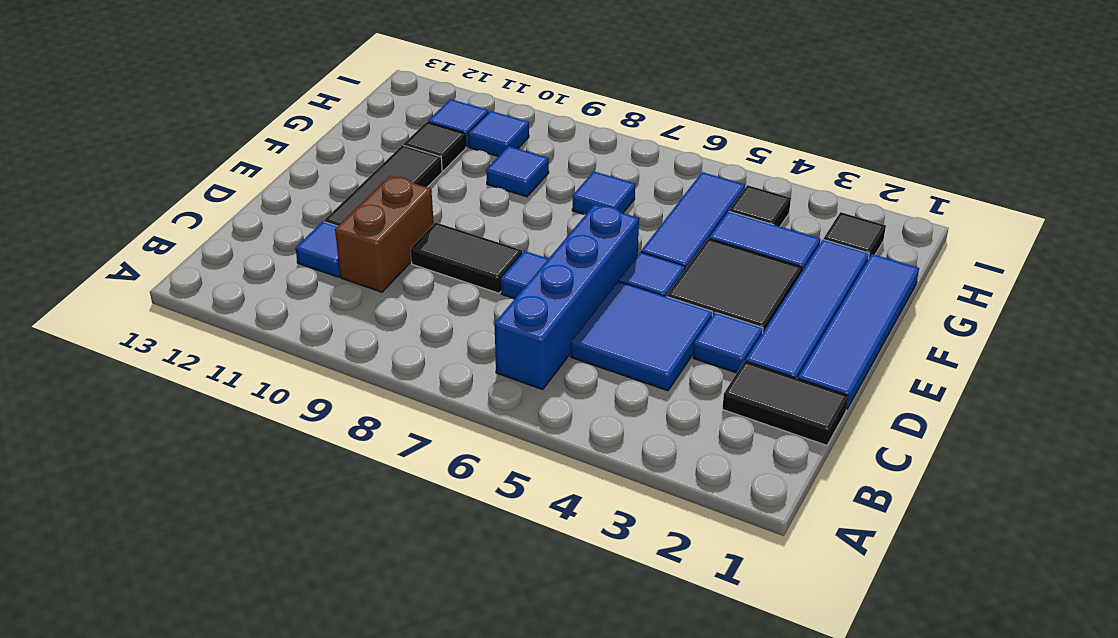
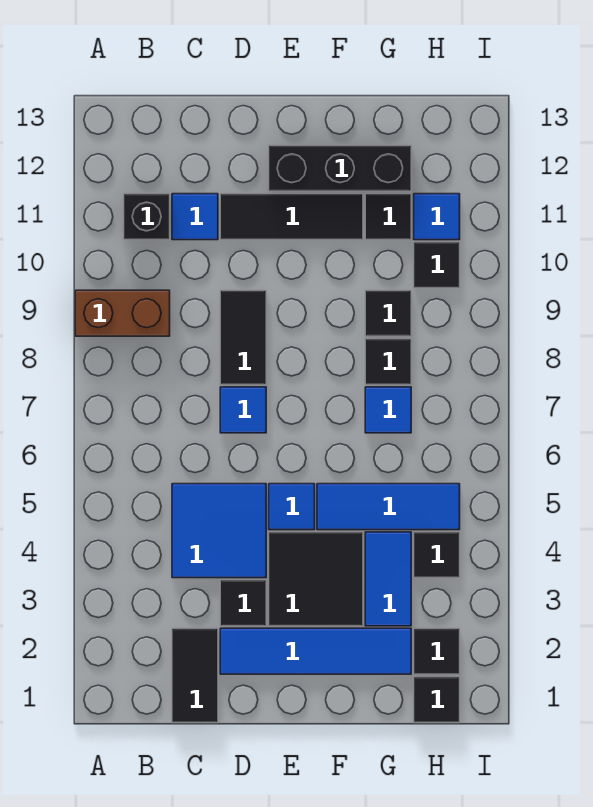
blue 1x4 brick [494,205,639,389] -> none
none -> black 1x1 brick [124,194,170,240]
brown 1x2 brick [335,176,434,292] -> brown 1x2 brick moved to [75,290,170,336]
blue 1x4 tile [798,254,919,410] -> none
blue 1x1 tile [693,312,763,373] -> black 1x1 tile [220,580,266,626]
none -> black 1x3 brick [269,145,411,191]
none -> black 1x1 tile [365,339,411,385]
blue 1x1 tile [486,146,549,197] -> black 1x1 tile [365,290,411,336]
none -> black 1x1 tile [414,677,460,723]
blue 1x1 tile [468,111,529,156] -> black 1x1 tile [414,242,460,288]

